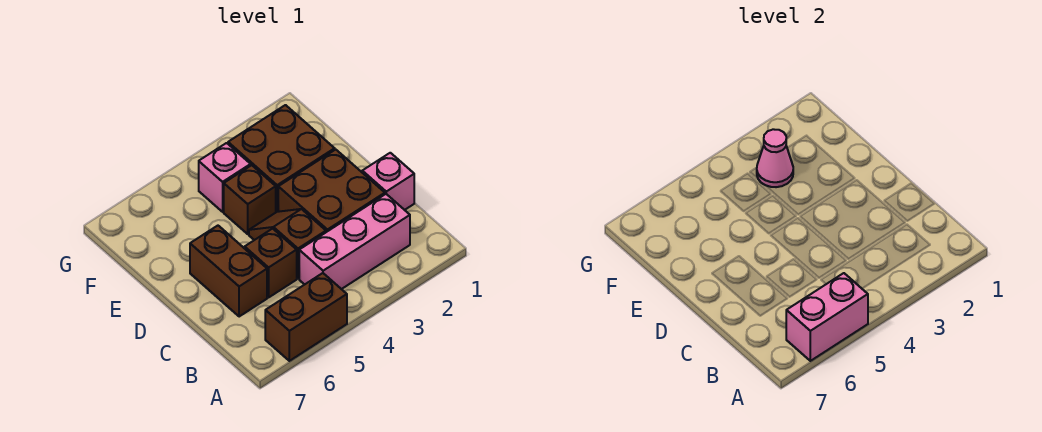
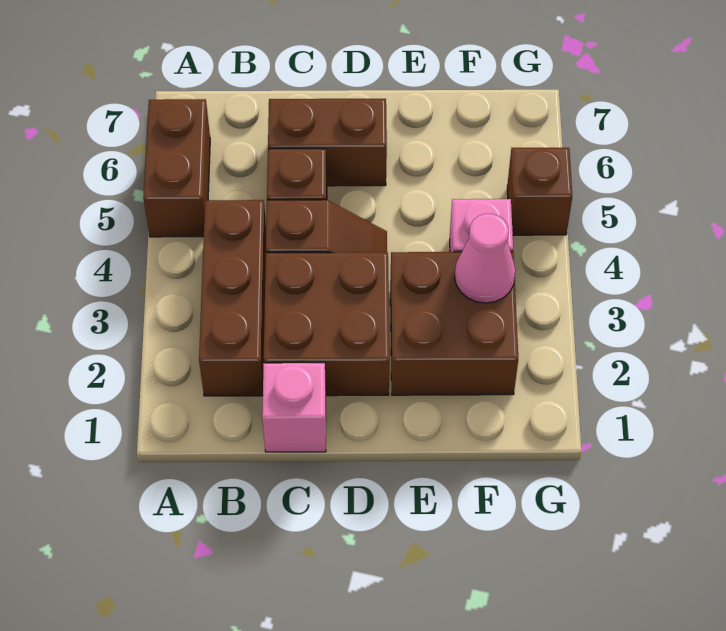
pink 1x2 brick [786,273,868,361] -> none
pink 1x3 brick [299,194,410,289] -> brown 1x3 brick [199,200,266,396]
brown 1x1 brick [224,165,276,234] -> brown 1x1 brick moved to [507,148,572,235]

